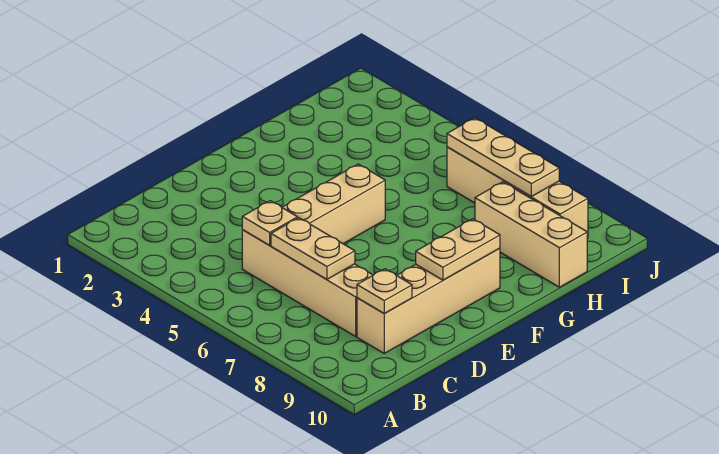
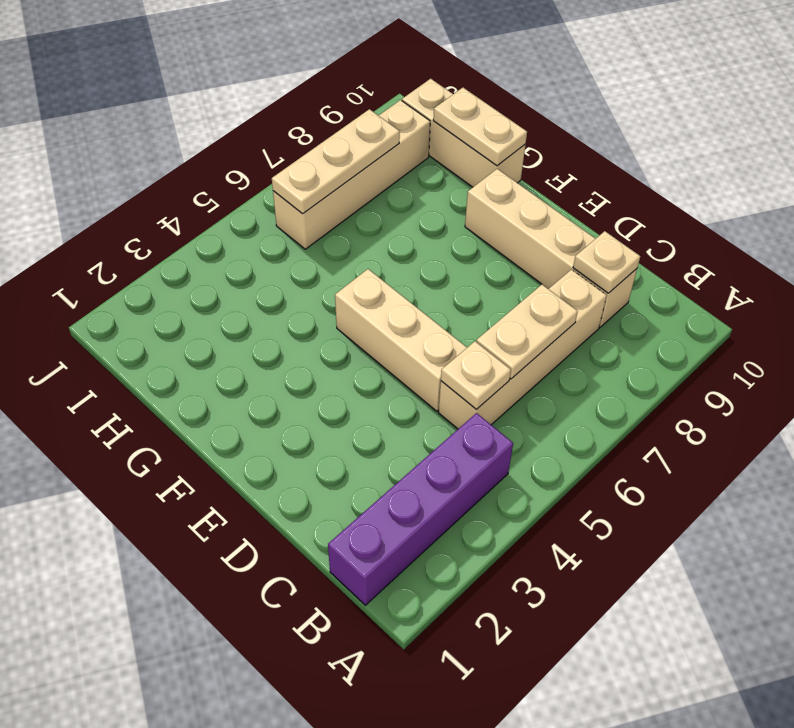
none -> purple 1x4 brick [328,413,513,605]
tan 1x2 plate [416,219,500,280] -> tan 1x2 plate moved to [433,88,527,166]
tan 1x3 brick [475,182,587,287] -> tan 1x3 brick turned to [402,79,525,187]

